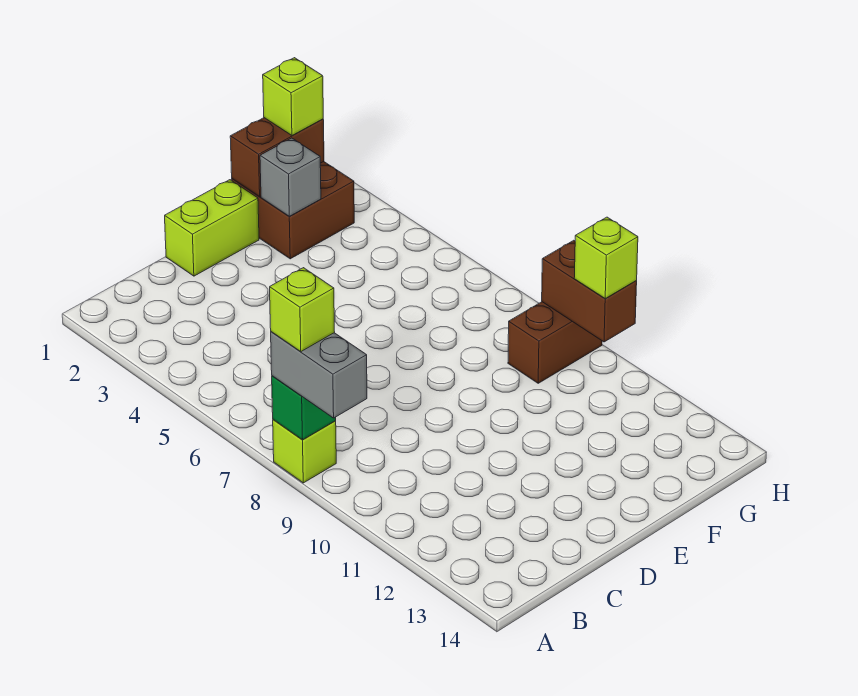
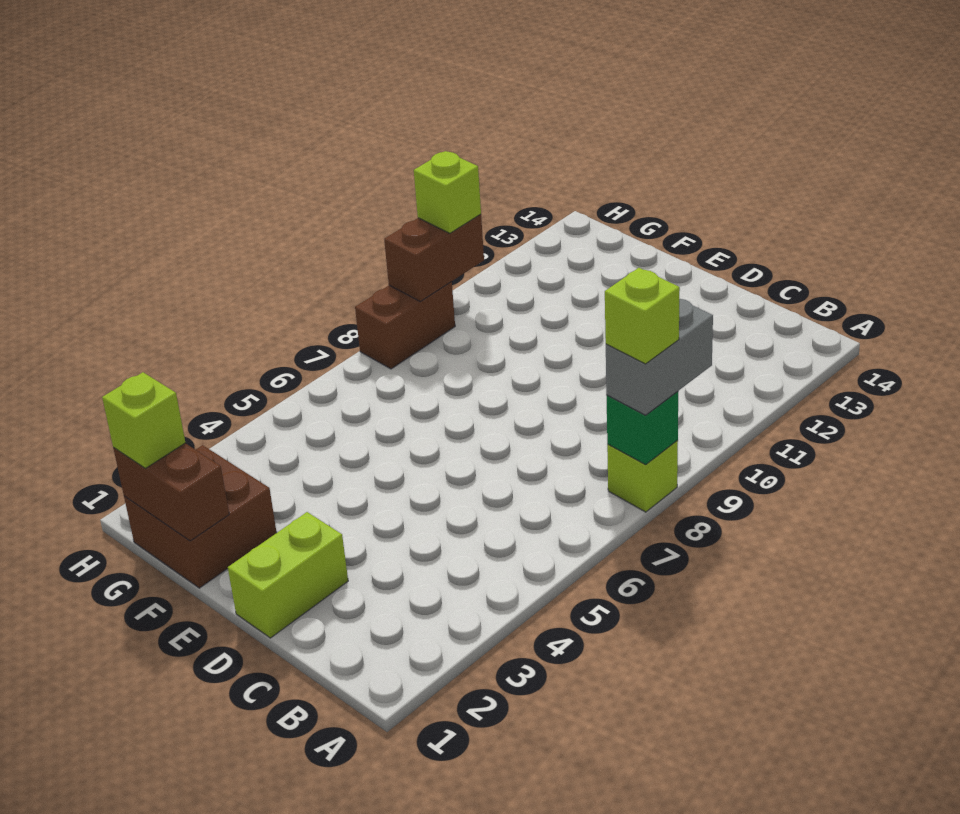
lime 1x2 brick [165,180,259,276] -> lime 1x2 brick turned to [228,512,348,638]
grey 1x1 brick [260,138,321,216] -> none
brown 1x2 brick [508,302,602,383] -> brown 1x2 brick turned to [355,282,455,369]

